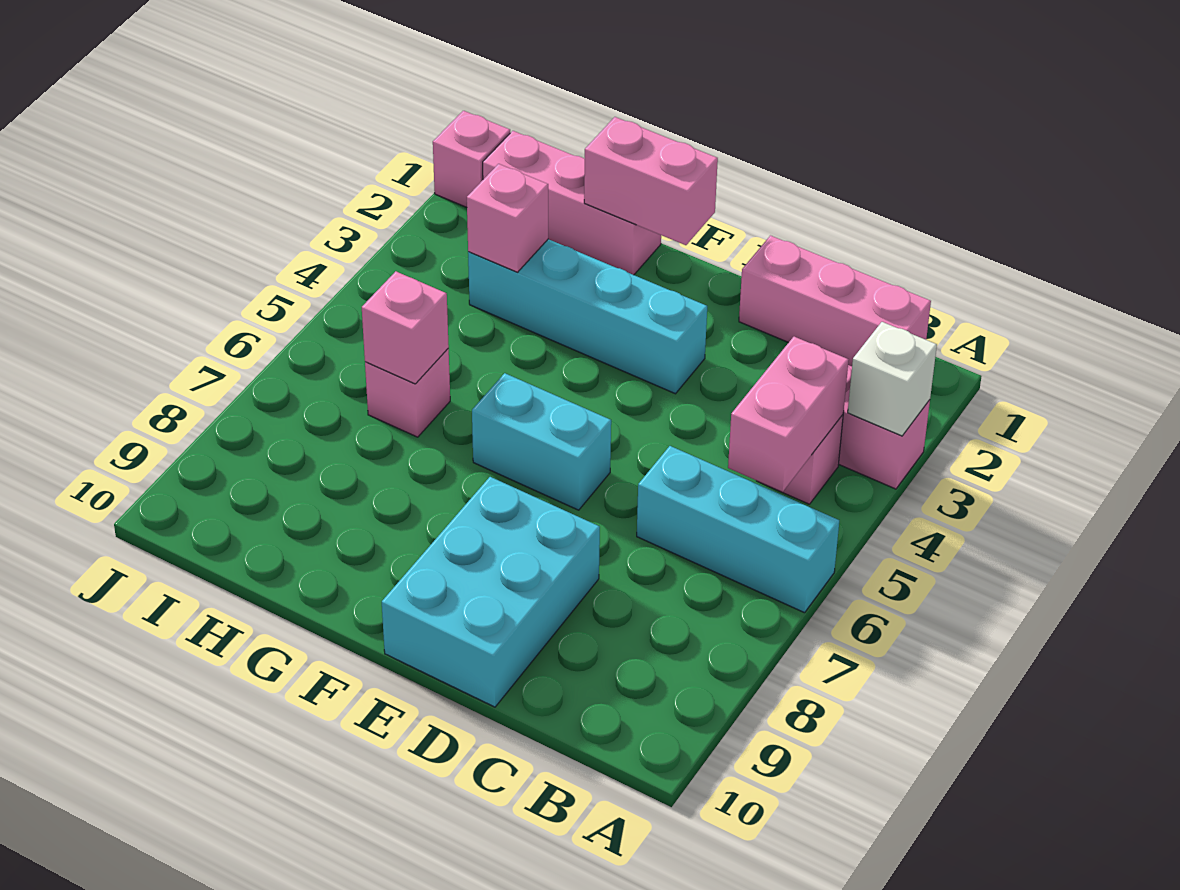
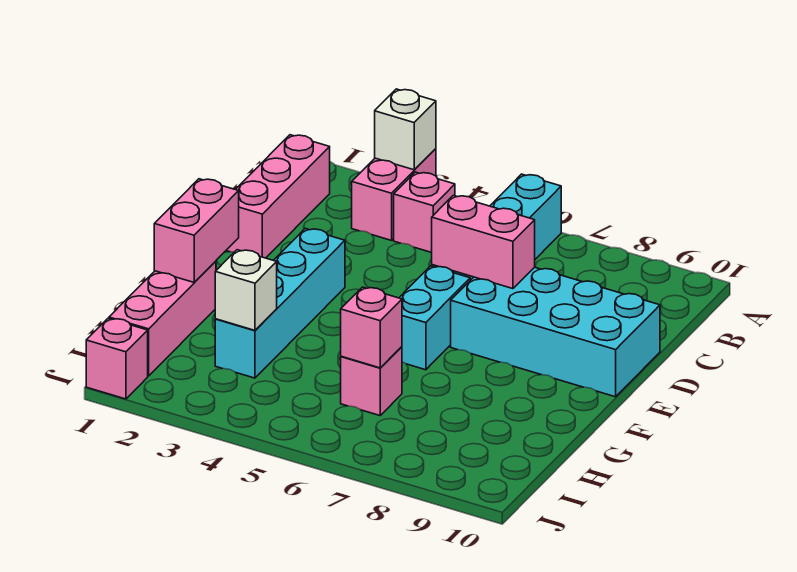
pink 1x2 brick [728,337,849,492] -> pink 1x2 brick moved to [432,195,535,289]
cyan 2x3 brick [382,477,600,707] -> cyan 2x4 brick [451,267,660,397]
pink 1x1 brick [467,164,548,272] -> white 1x1 brick [215,250,277,330]

